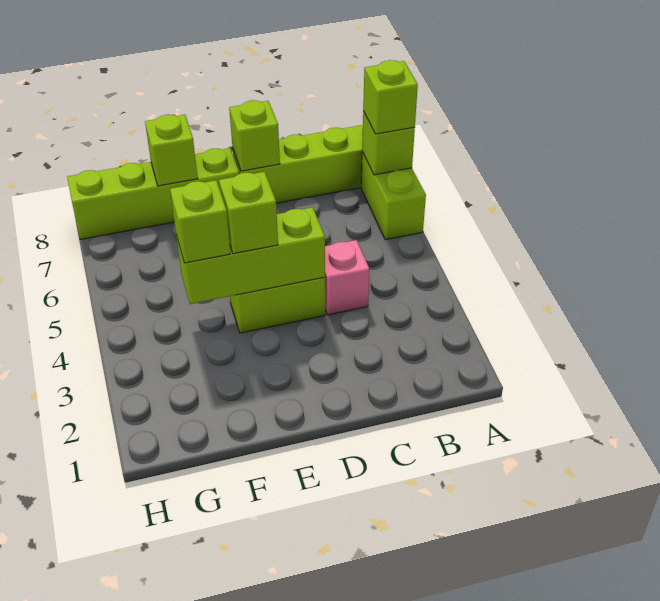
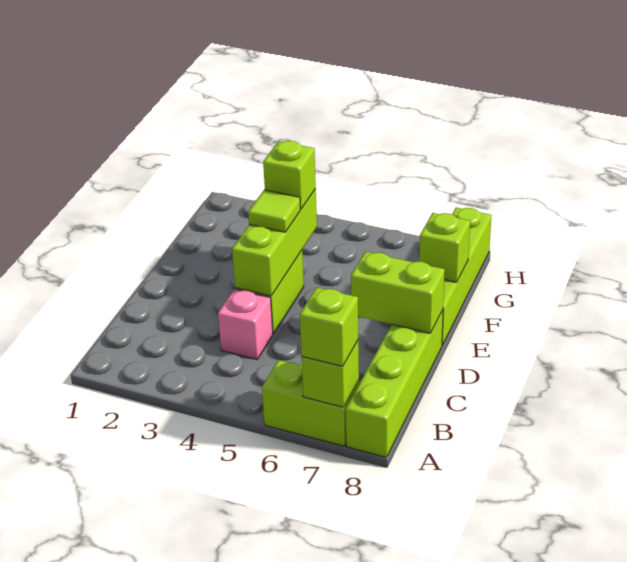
lime 1x1 brick [229,100,280,171] -> lime 1x2 brick [351,252,445,333]
lime 1x1 brick [219,172,278,254] -> lime 1x1 tile [248,190,301,232]

